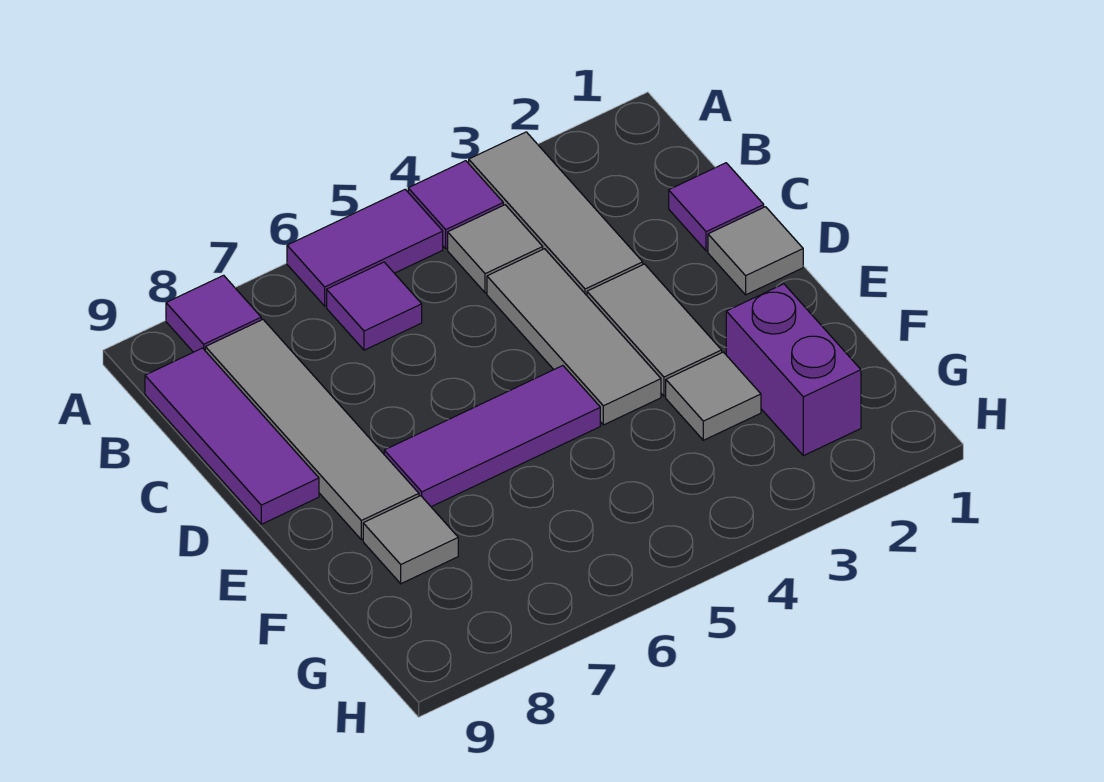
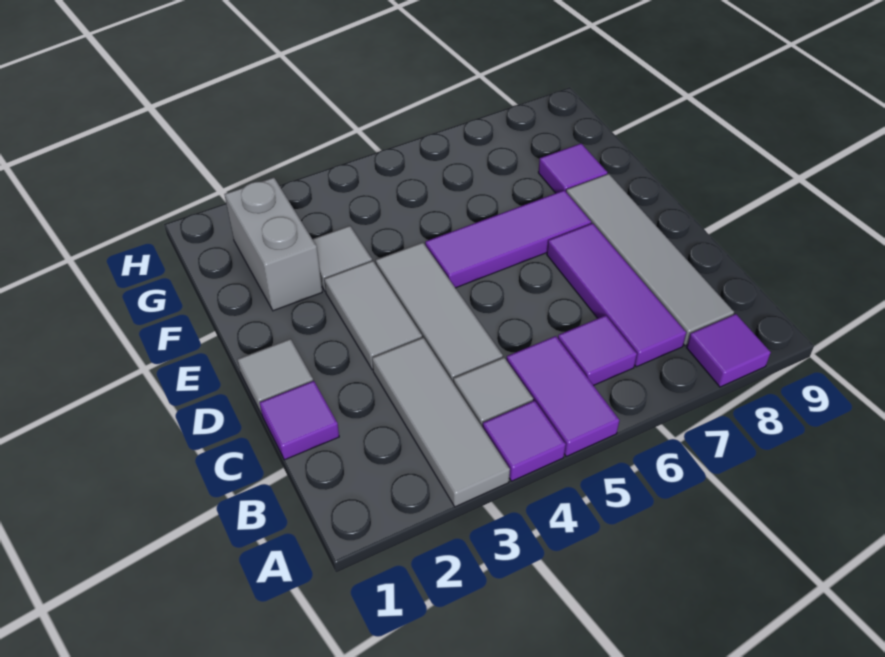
purple 1x2 tile [287,189,443,306] -> purple 1x2 tile turned to [506,336,619,456]
purple 1x3 tile [145,348,319,524] -> purple 1x3 tile moved to [547,223,686,367]
purple 1x2 brick [726,284,861,456] -> grey 1x2 brick [225,177,322,311]
grey 1x1 tile [363,496,458,584] -> purple 1x1 tile [538,144,607,193]

